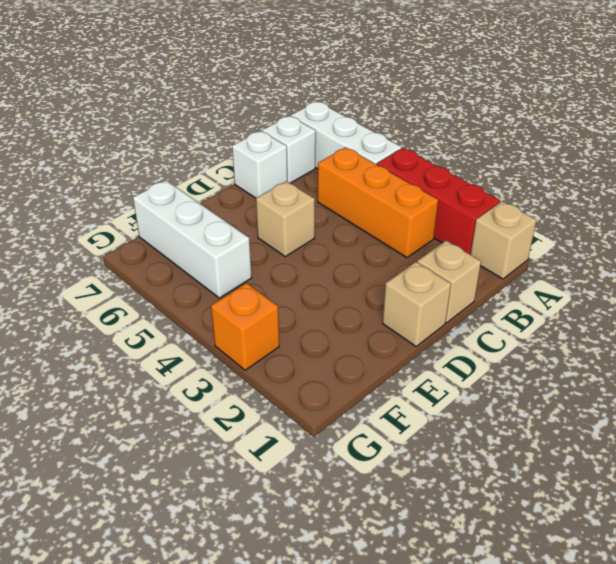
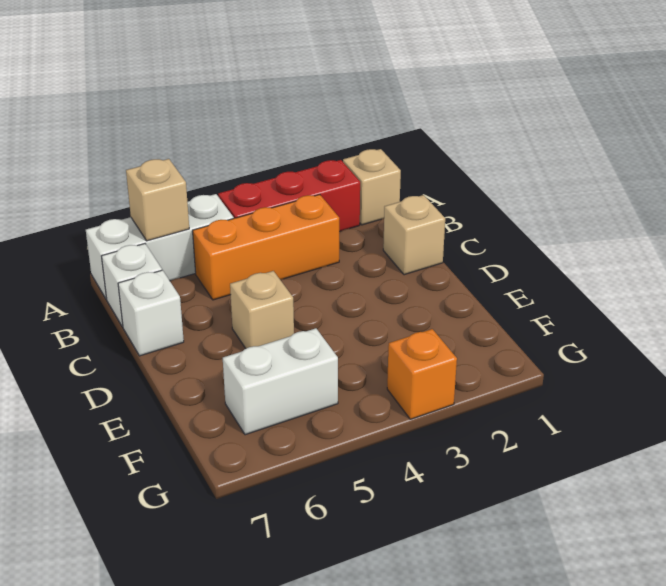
tan 1x1 brick [383,262,451,346] -> tan 1x1 brick moved to [126,159,189,241]
white 1x3 brick [133,180,252,298] -> white 1x2 brick [223,328,338,435]

